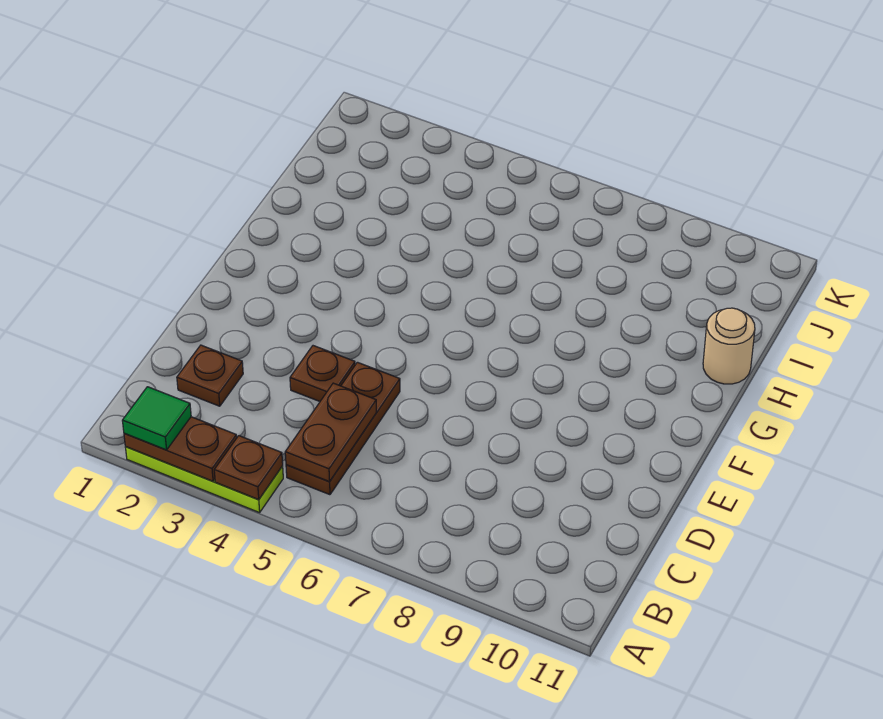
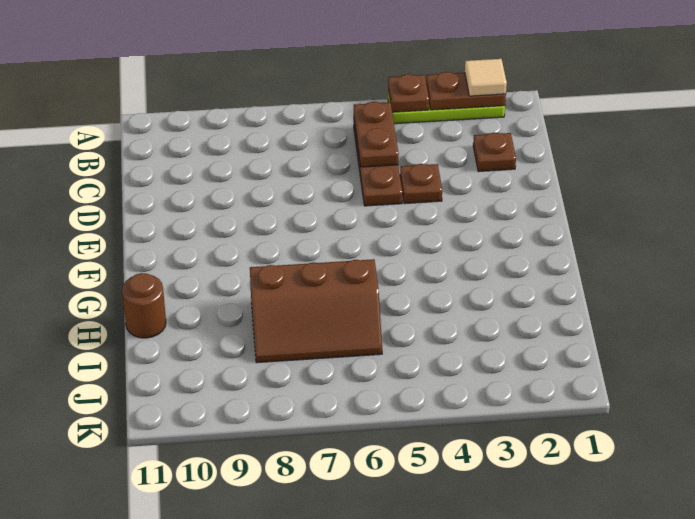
green 1x1 tile [122,387,191,450] -> tan 1x1 tile [465,59,507,96]
none -> brown 2x3 slope [250,259,382,363]
tan 1x1 round brick [703,308,755,384] -> brown 1x1 round brick [122,273,166,338]

